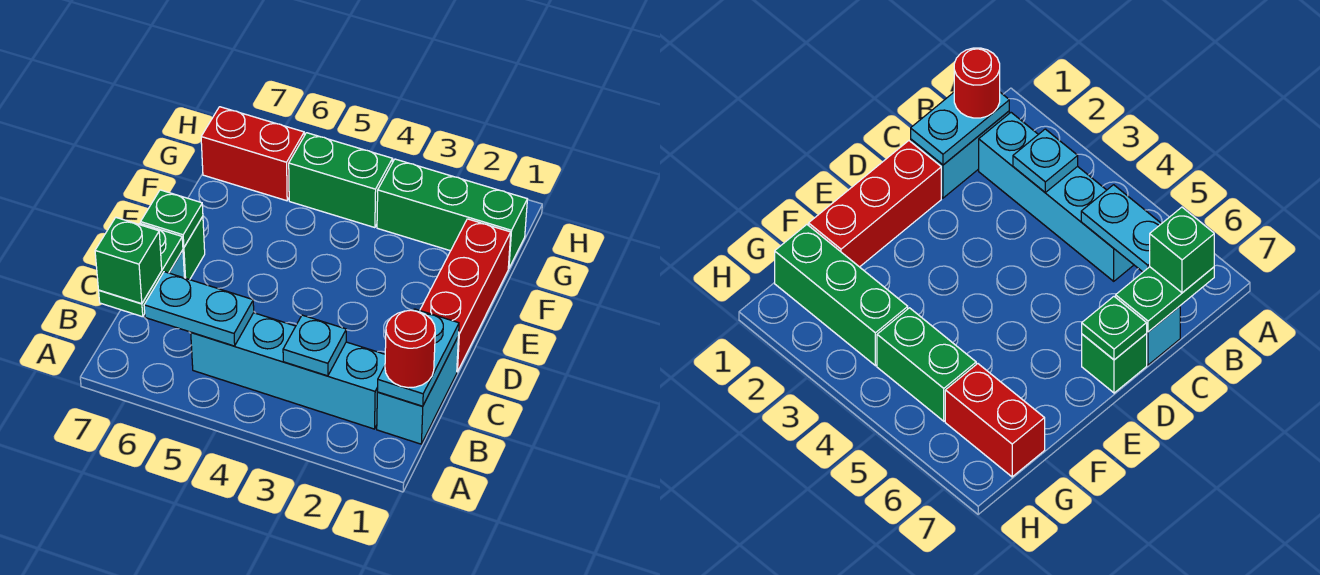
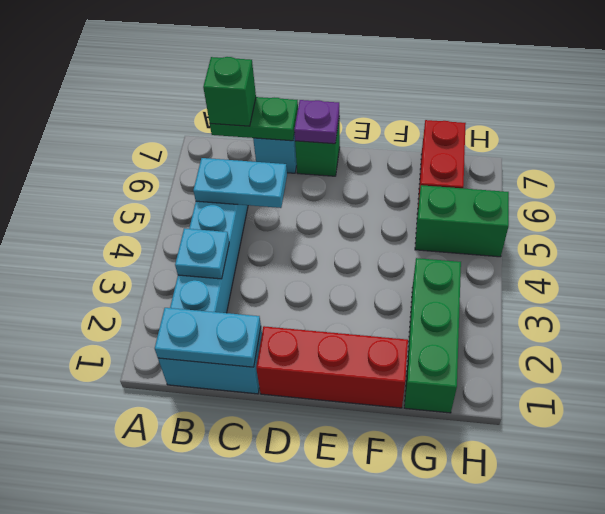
red 1x1 round brick [385,310,435,388] -> none
cyan 1x2 plate [144,272,254,346] -> cyan 1x2 plate turned to [193,158,287,208]
green 1x1 plate [141,190,203,248] -> purple 1x1 plate [294,100,339,144]
green 1x2 brick [289,133,392,228] -> green 1x2 brick turned to [415,185,509,257]

